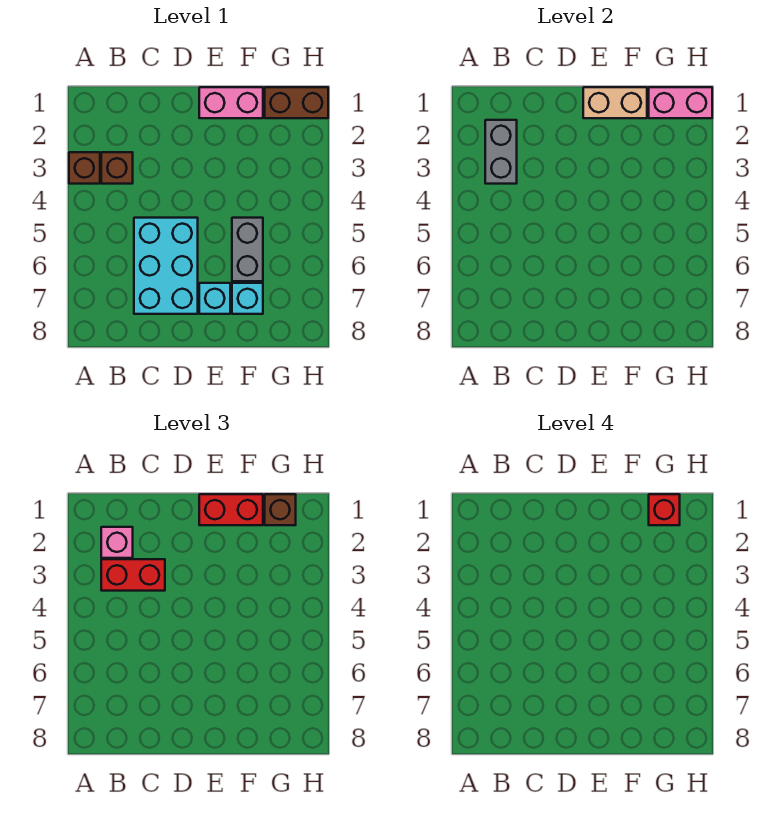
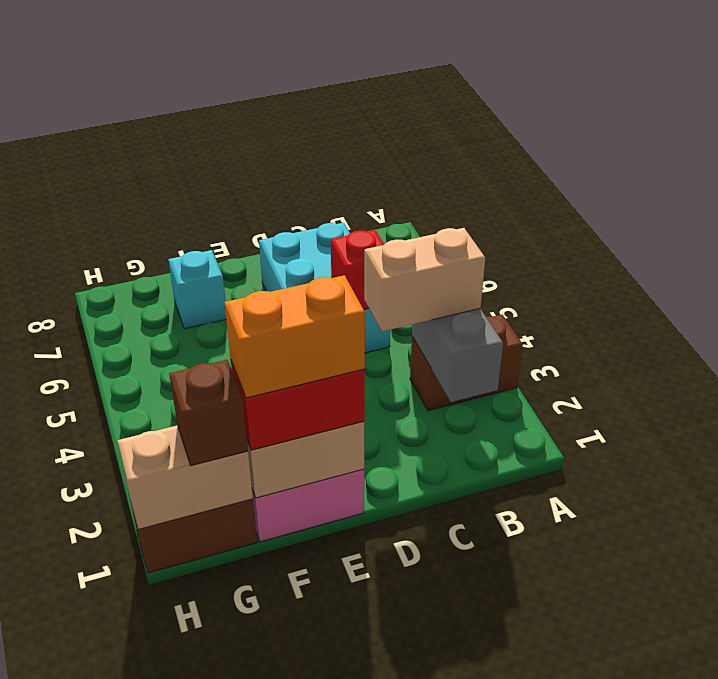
pink 1x1 brick [101,527,133,558] -> none
red 1x2 brick [101,559,165,591] -> tan 1x2 brick [364,228,485,331]
none -> orange 1x2 brick [225,275,365,398]
cyan 1x1 brick [199,283,230,314] -> none
grey 1x2 brick [232,218,263,281] -> none
pink 1x2 brick [649,87,712,118] -> tan 1x2 brick [118,425,253,529]
red 1x1 brick [649,494,680,525] -> red 1x1 brick moved to [331,230,384,310]

